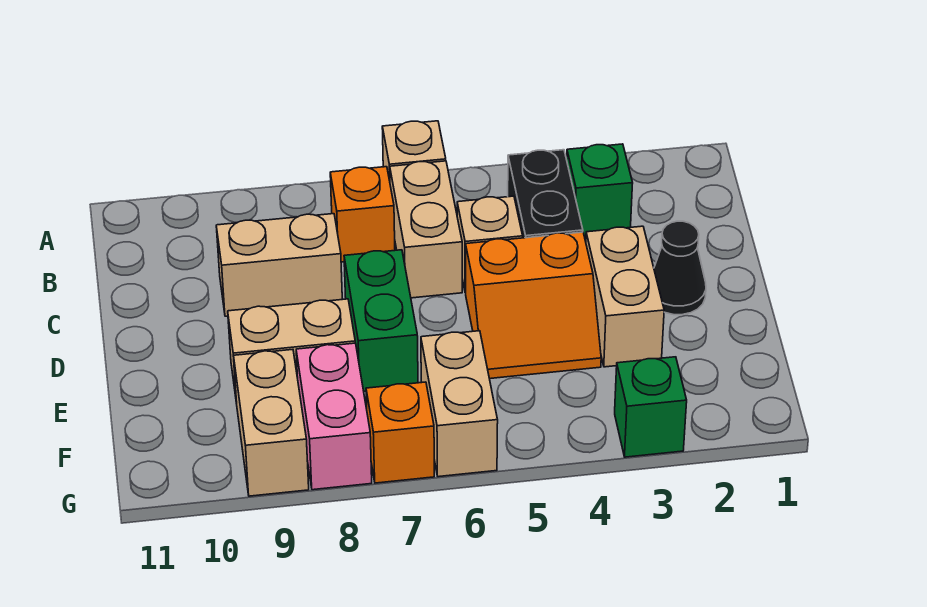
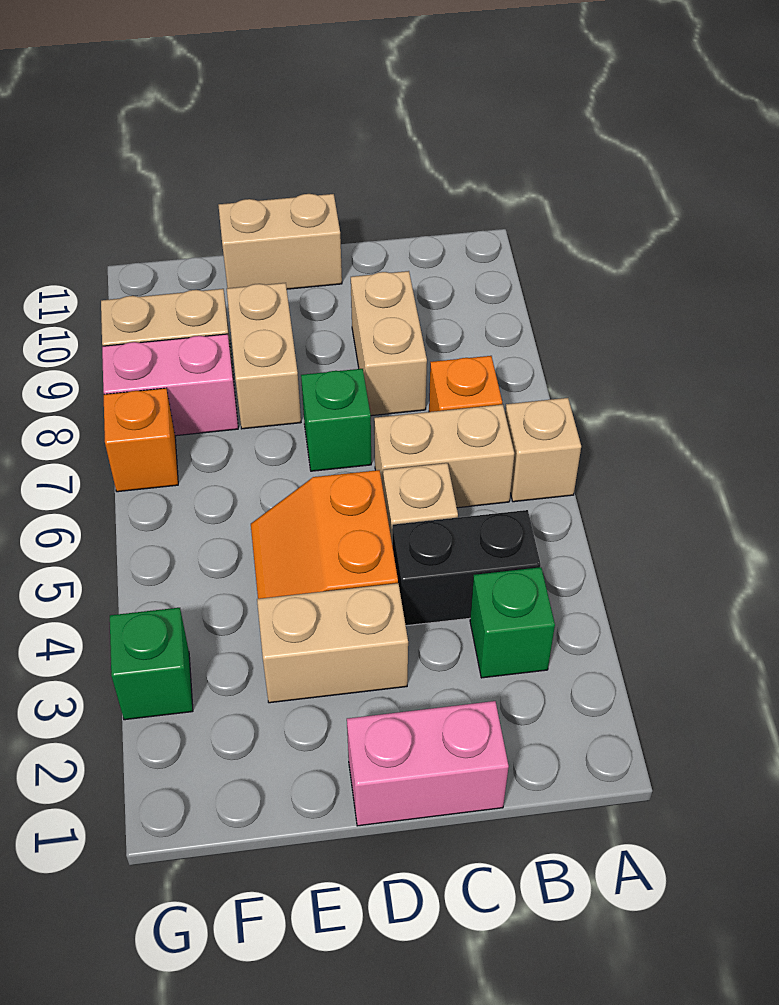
none -> pink 1x2 brick [347,701,509,826]
black 1x1 cone [654,221,706,315] -> none
green 1x2 brick [344,250,418,391] -> green 1x1 brick [301,369,371,471]
tan 1x2 brick [421,331,498,477] -> tan 1x2 brick moved to [218,194,342,289]

